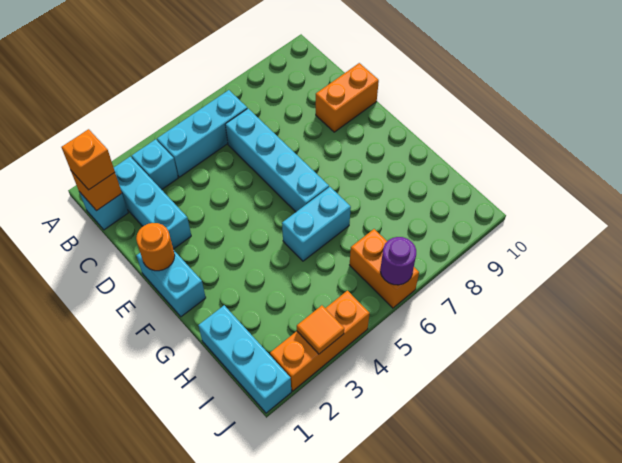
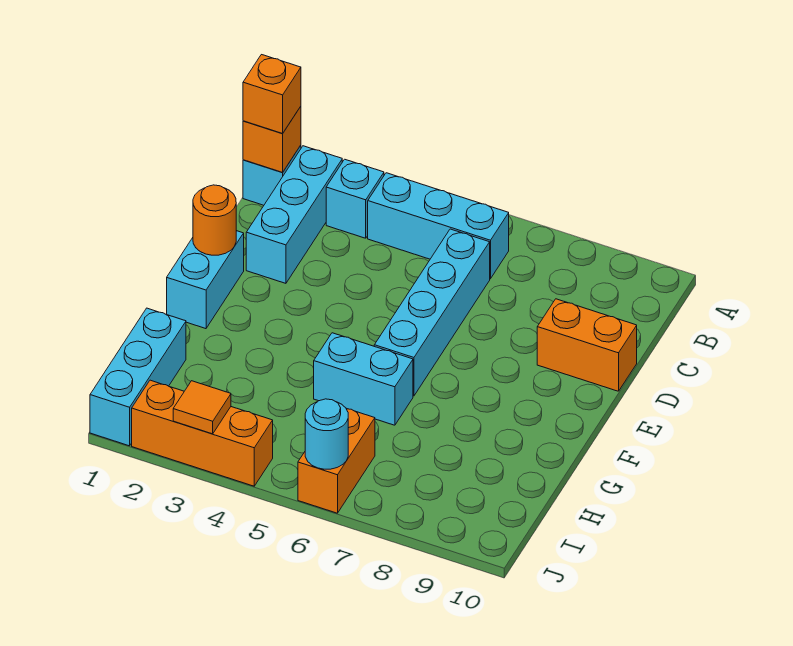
purple 1x1 round brick [381,237,416,285] -> cyan 1x1 round brick [305,399,348,469]

